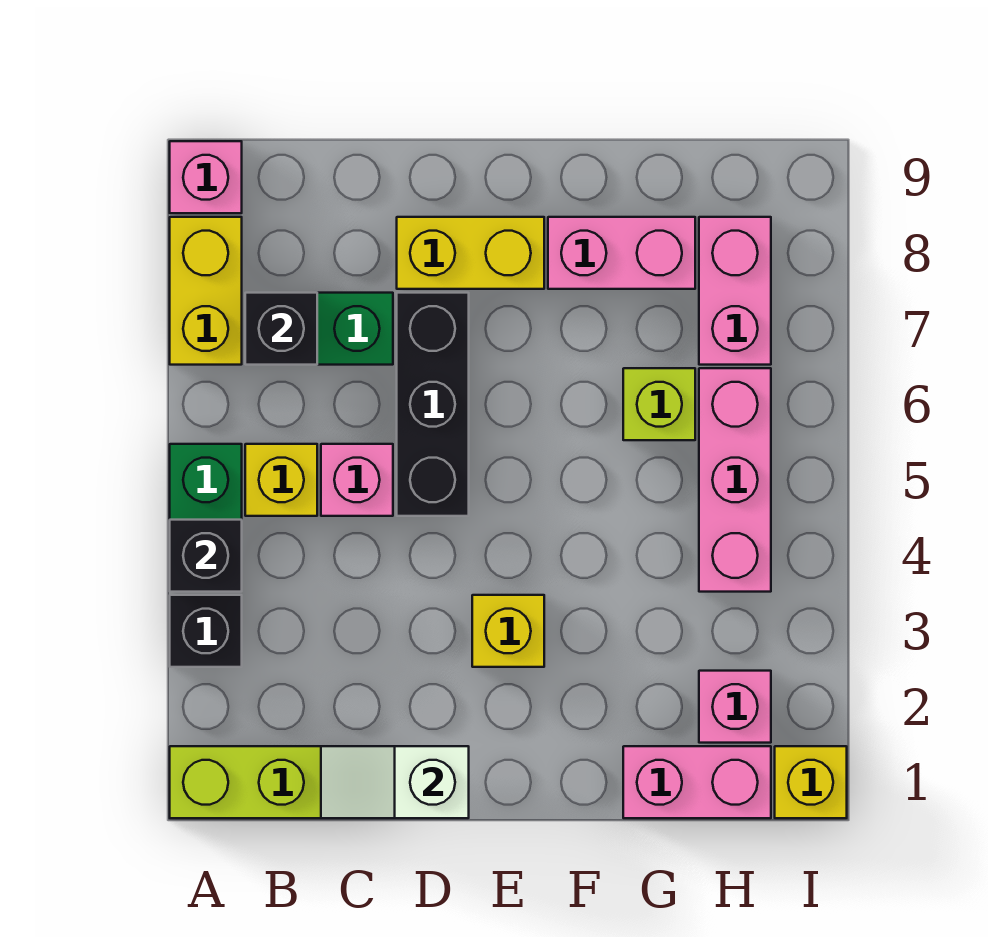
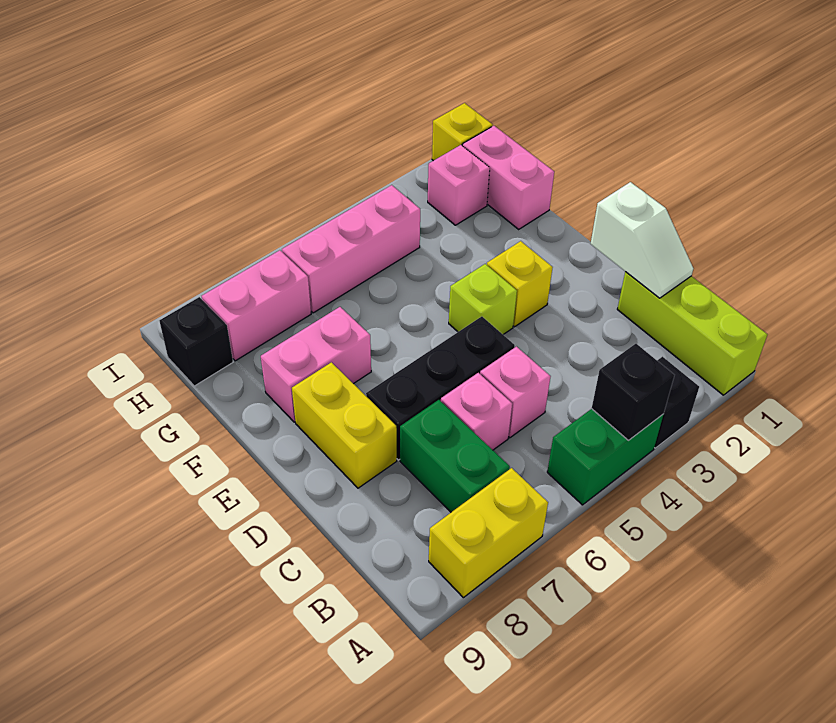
pink 1x1 brick [170,141,242,213] -> pink 1x1 brick moved to [441,373,512,450]
yellow 1x1 brick [245,444,317,516] -> none
black 1x1 brick [245,293,317,365] -> black 1x1 brick moved to [159,297,233,386]
pink 1x2 brick [548,217,695,289] -> pink 1x2 brick turned to [261,307,371,422]
lime 1x1 brick [623,368,695,440] -> lime 1x1 brick moved to [449,264,517,334]

